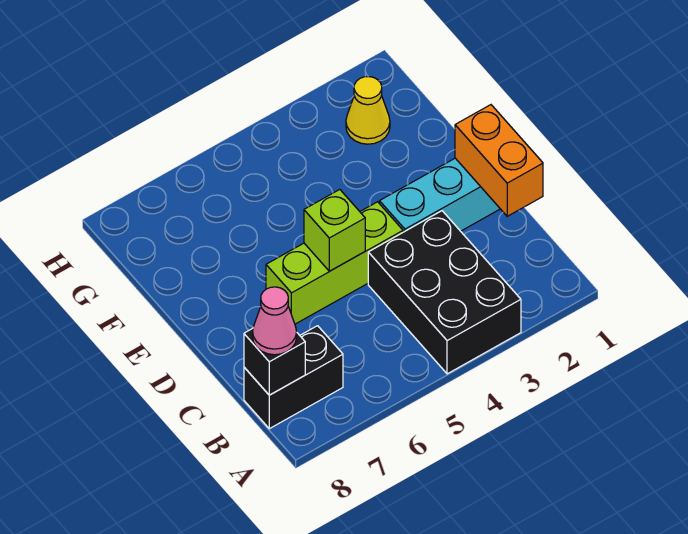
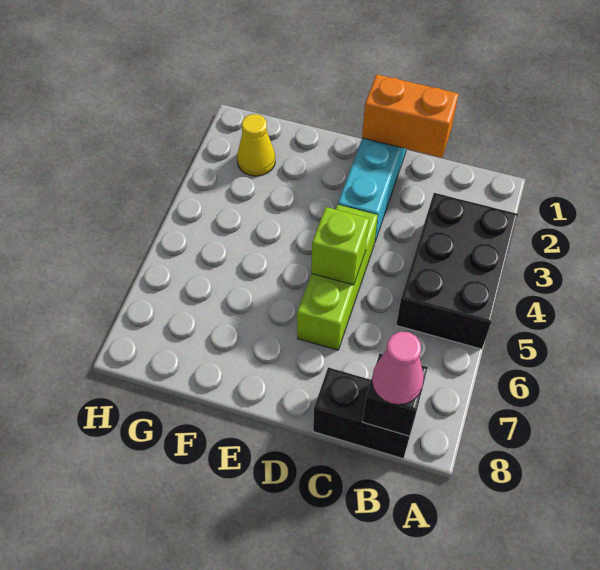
black 2x3 brick [368,211,521,374] -> black 2x3 brick turned to [396,193,518,349]
black 1x2 brick [244,326,343,429] -> black 1x2 brick turned to [313,367,418,458]

